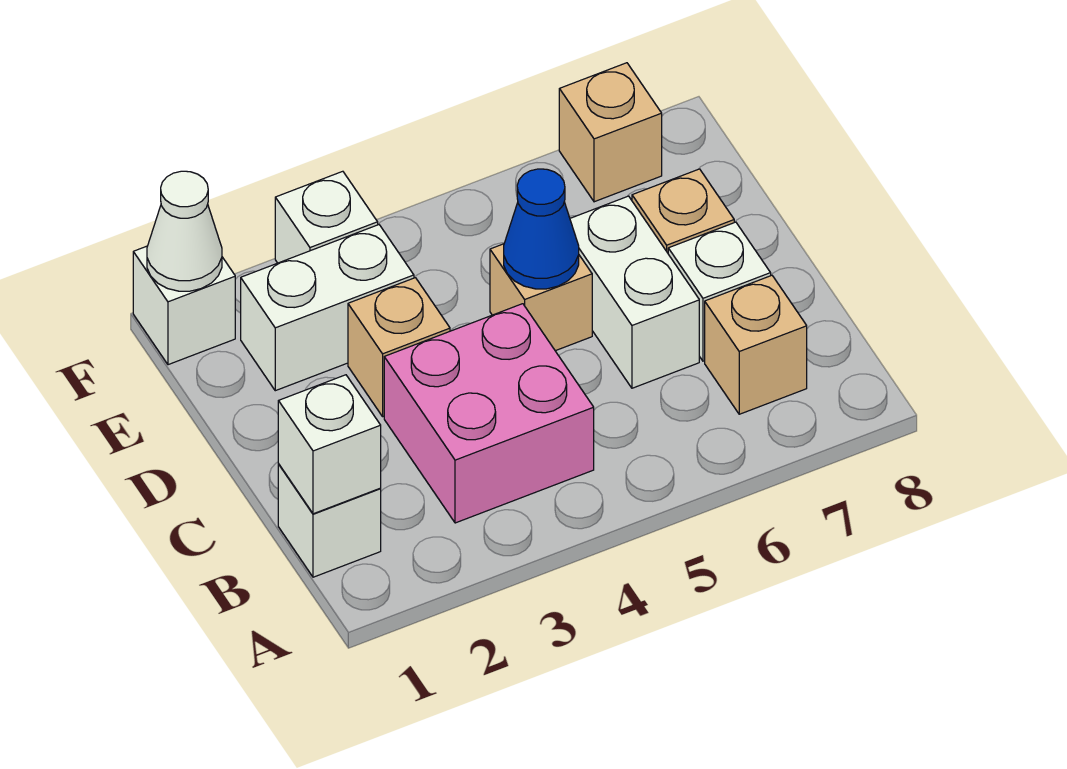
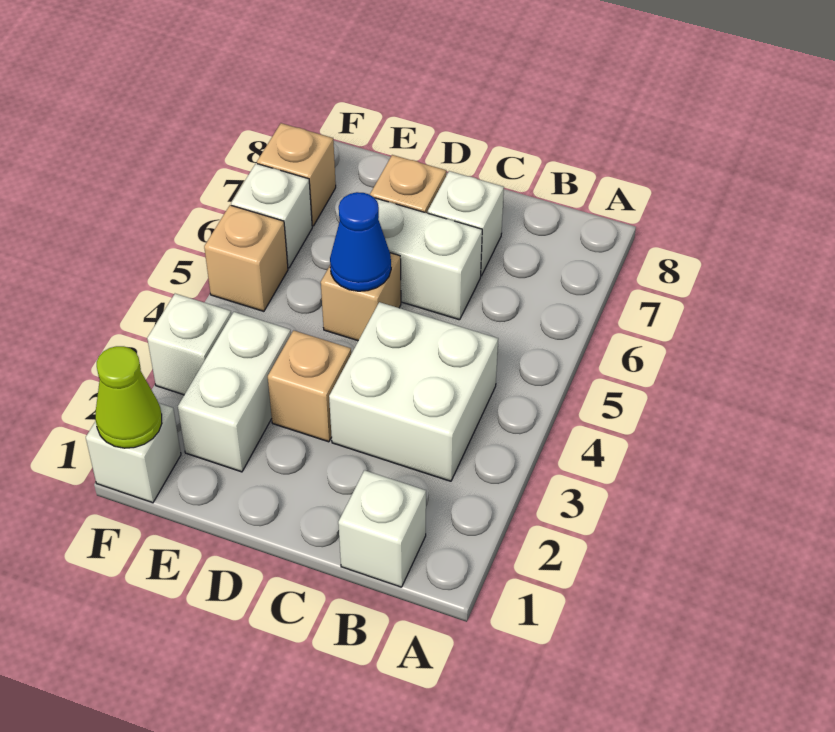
white 1x1 brick [278,375,381,514] -> white 1x1 brick moved to [231,163,312,268]
pink 2x2 brick [384,304,594,523] -> white 2x2 brick [329,302,498,481]
tan 1x1 brick [705,275,807,414] -> tan 1x1 brick moved to [204,205,288,311]
white 1x1 cone [147,171,222,291] -> lime 1x1 cone [95,346,162,448]

